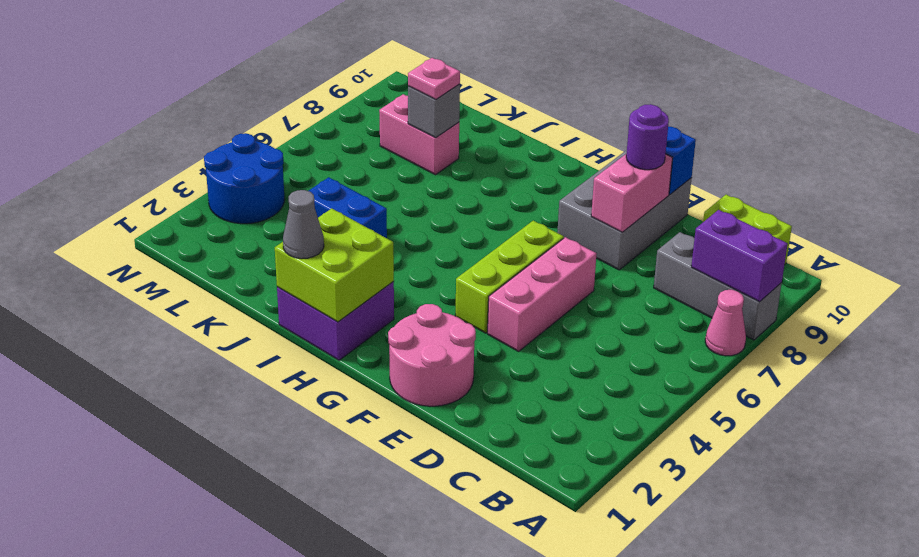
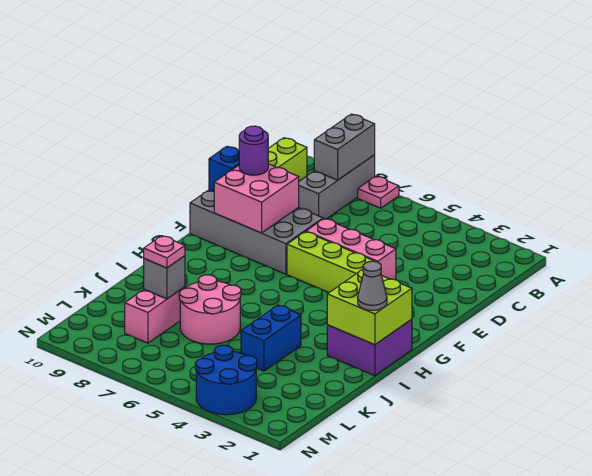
pink 1x1 cone [705,290,746,356] -> pink 1x1 plate [358,176,399,208]
purple 1x2 brick [691,210,788,302] -> grey 1x2 brick [314,114,375,180]
pink 2x2 round brick [388,304,476,406] -> pink 2x2 round brick moved to [179,275,241,344]
grey 2x3 brick [557,150,692,270] -> grey 2x4 brick [190,190,323,274]
pink 1x2 brick [591,154,672,232] -> pink 2x2 brick [214,164,299,233]

